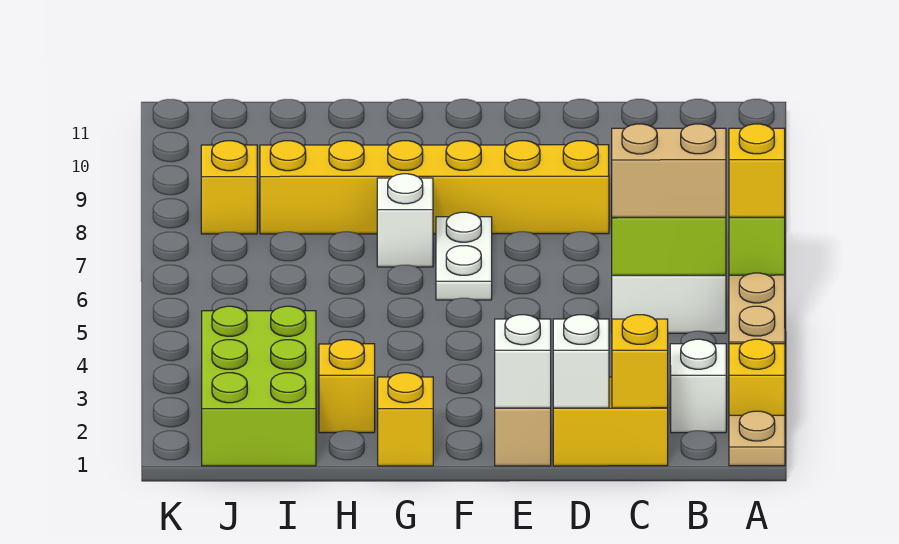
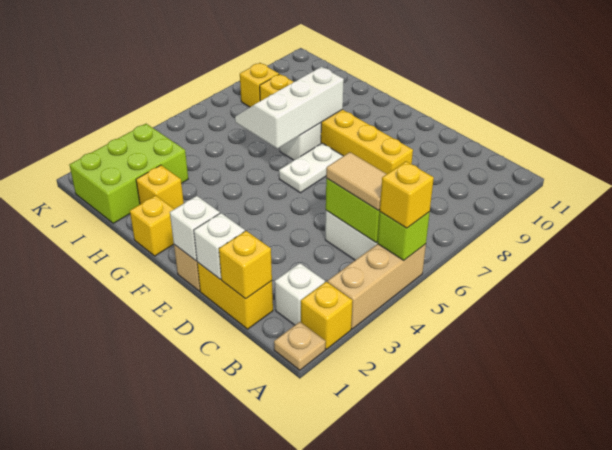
tan 1x2 brick [612,124,726,217] -> tan 1x2 tile [326,152,386,211]
none -> white 2x3 slope [235,67,344,149]

